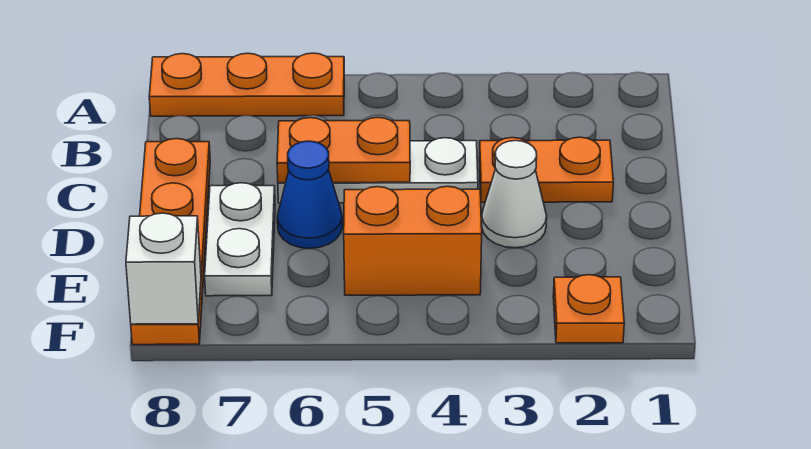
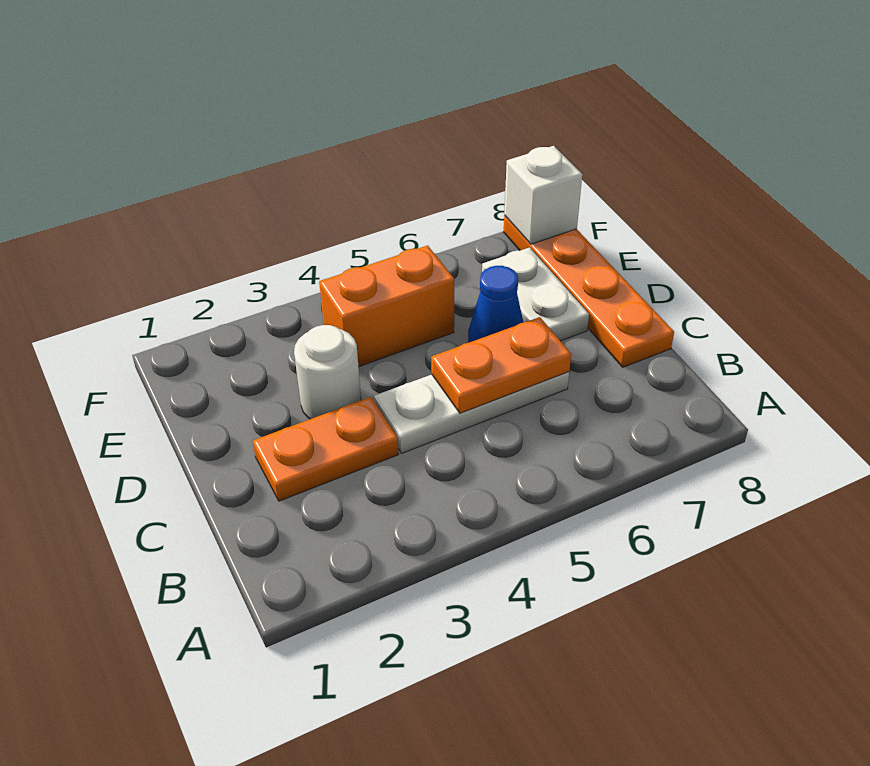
orange 1x3 plate [149,53,344,116] -> none
white 1x1 cone [482,141,547,248] -> white 1x1 round brick [294,325,361,419]
orange 1x1 plate [553,275,624,343] -> none

